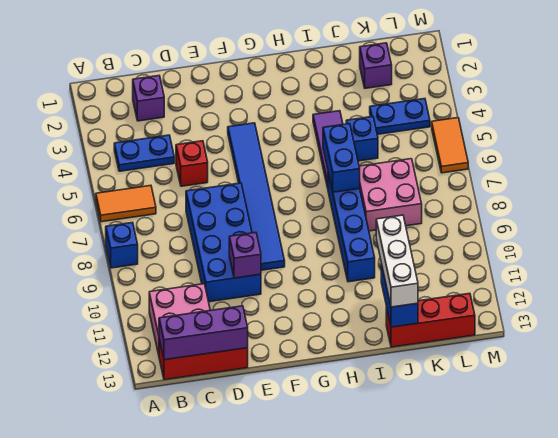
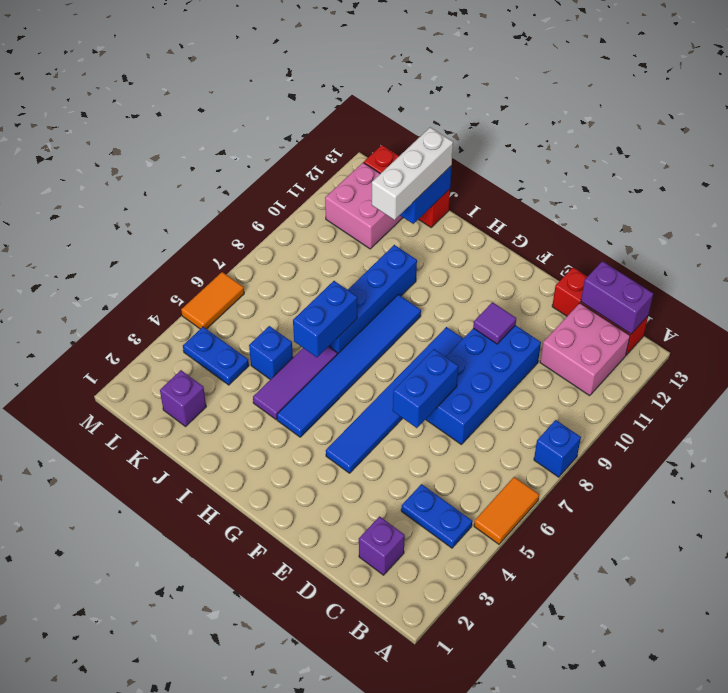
orange 1x2 tile [96,185,156,222] -> orange 1x2 tile turned to [474,477,539,544]
purple 1x3 brick [159,306,248,360] -> purple 1x2 brick [581,261,653,334]
red 1x1 brick [176,141,208,186] -> none
none -> blue 1x2 brick [393,349,458,428]
purple 1x1 brick [229,232,261,278] -> purple 1x1 tile [473,302,516,344]
none -> blue 1x6 tile [277,294,421,437]
pink 2x2 brick [359,159,422,231] -> pink 2x2 brick moved to [325,163,403,249]

